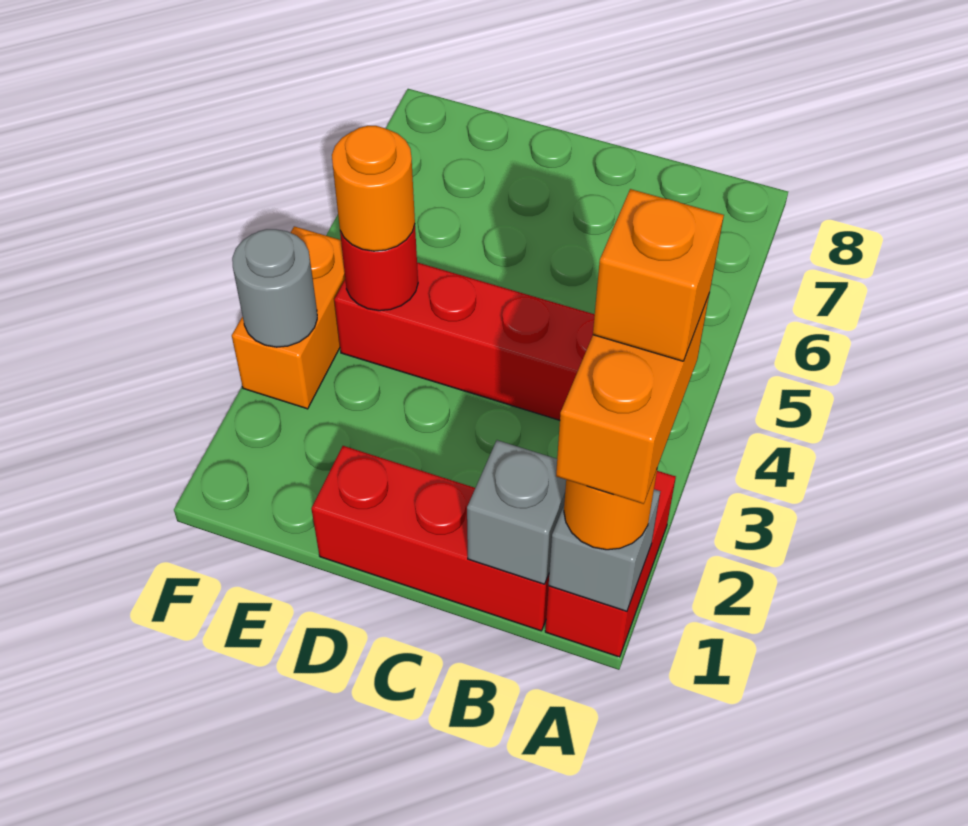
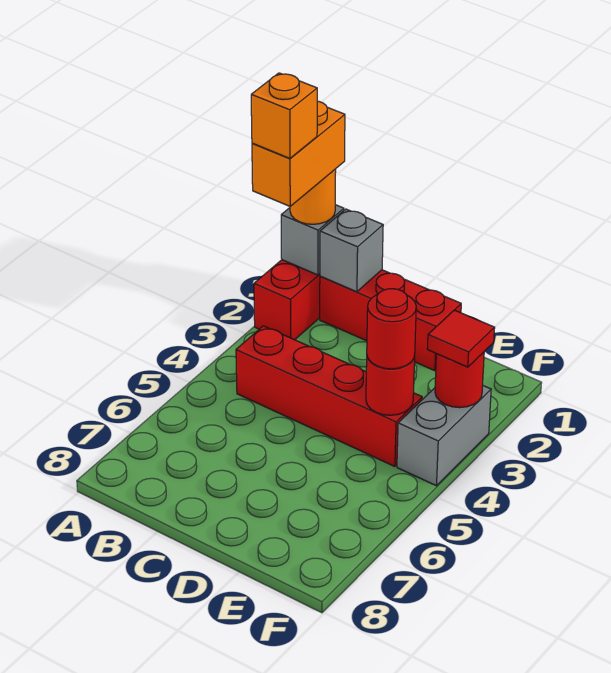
orange 1x1 round brick [332,126,415,251] -> red 1x1 round brick [367,289,416,369]
orange 1x2 brick [232,226,345,409] -> grey 1x2 brick [397,386,491,486]
grey 1x1 round brick [232,229,317,347] -> red 1x1 round brick [435,352,484,408]
none -> red 1x1 tile [427,310,495,367]

